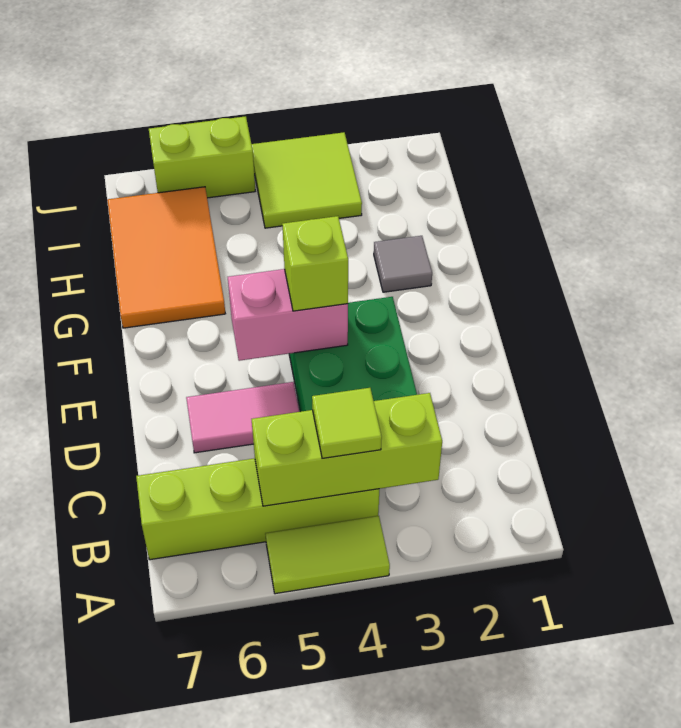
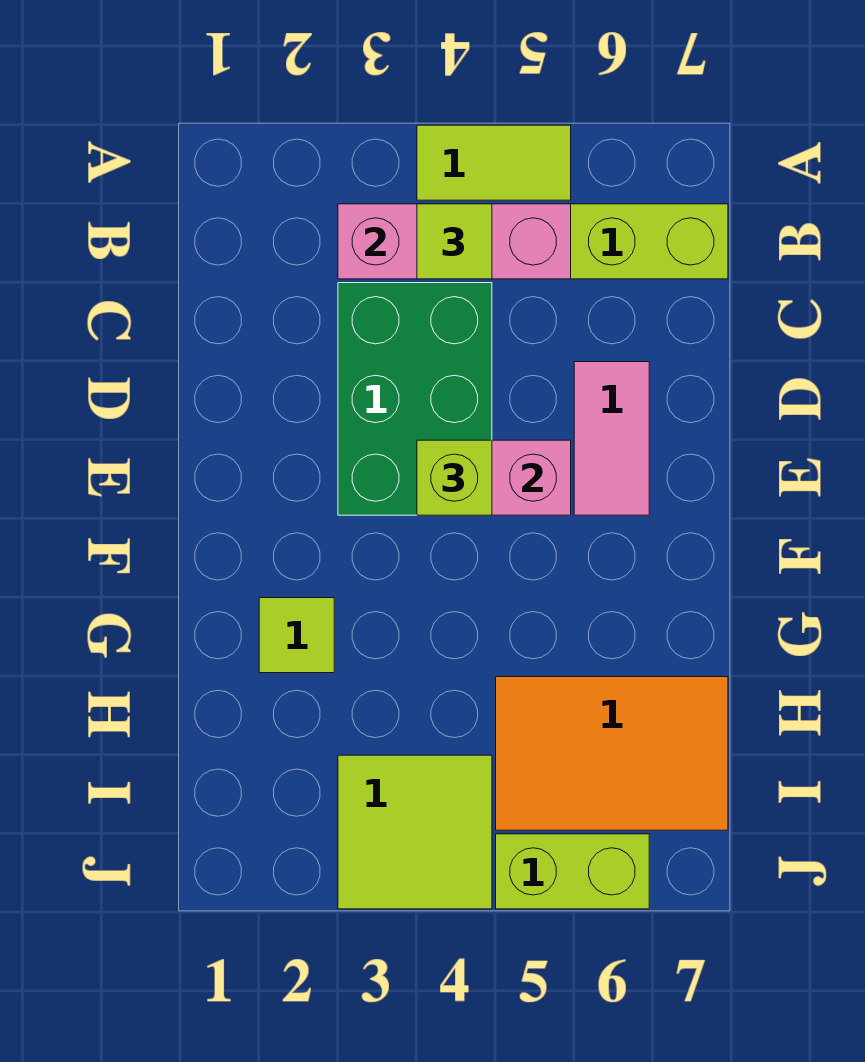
lime 1x3 brick [252,393,442,506] -> pink 1x3 brick [338,204,571,279]
pink 1x2 tile [186,382,299,453] -> pink 1x2 tile turned to [574,362,649,515]
grey 1x1 tile [374,236,432,292] -> lime 1x1 tile [259,598,334,673]
orange 2x3 tile [107,187,225,328] -> orange 2x3 tile turned to [496,677,728,830]

